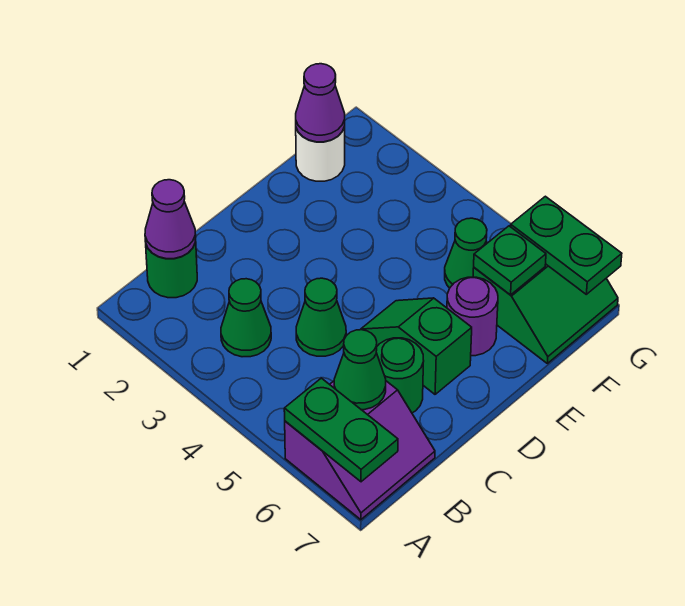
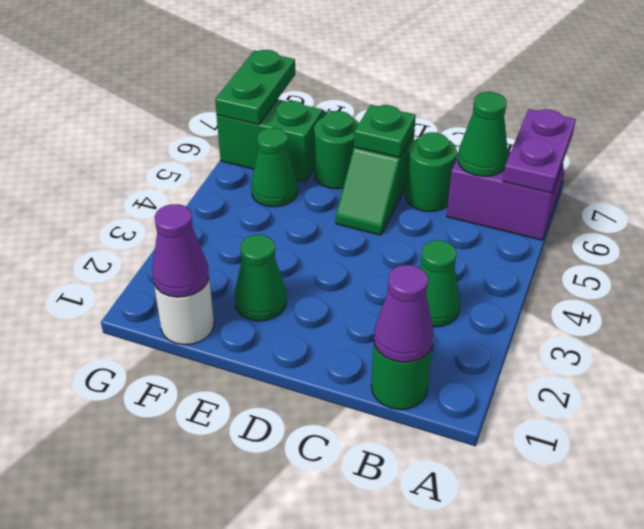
green 1x2 plate [284,378,398,482] -> purple 1x2 plate [503,109,576,193]
green 1x1 cone [296,278,346,356] -> green 1x1 cone moved to [235,235,287,321]
purple 1x1 round brick [447,277,498,356] -> green 1x1 round brick [314,111,359,189]
green 1x1 plate [474,226,546,295] -> green 1x1 plate moved to [354,105,416,158]

